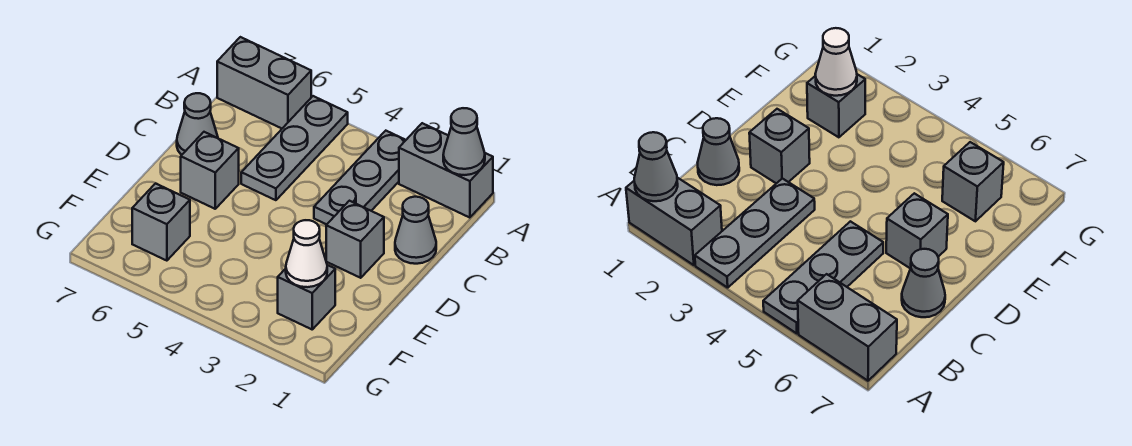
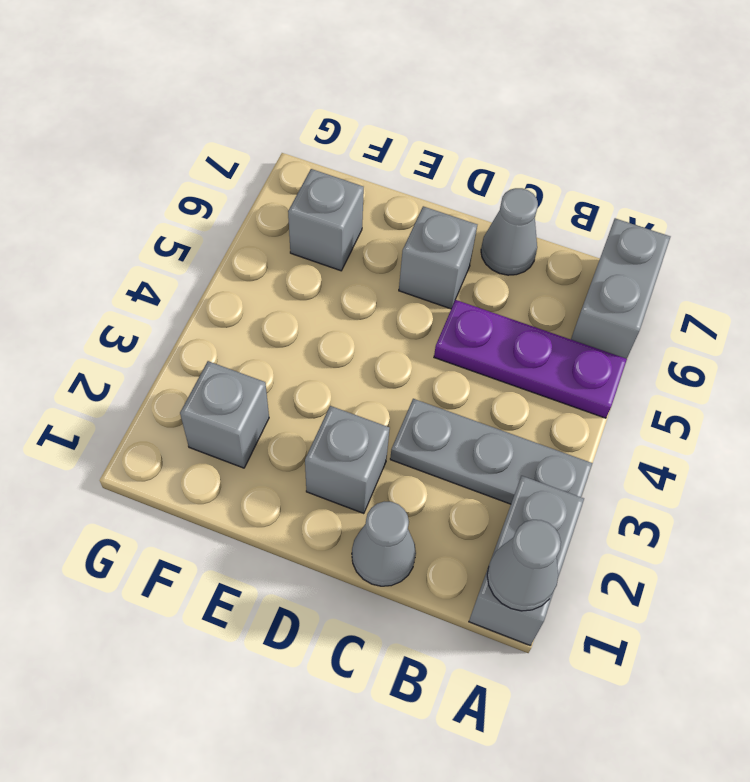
grey 1x3 plate [241,96,348,200] -> purple 1x3 plate [434,300,627,418]
white 1x1 cone [286,220,327,287] -> none

